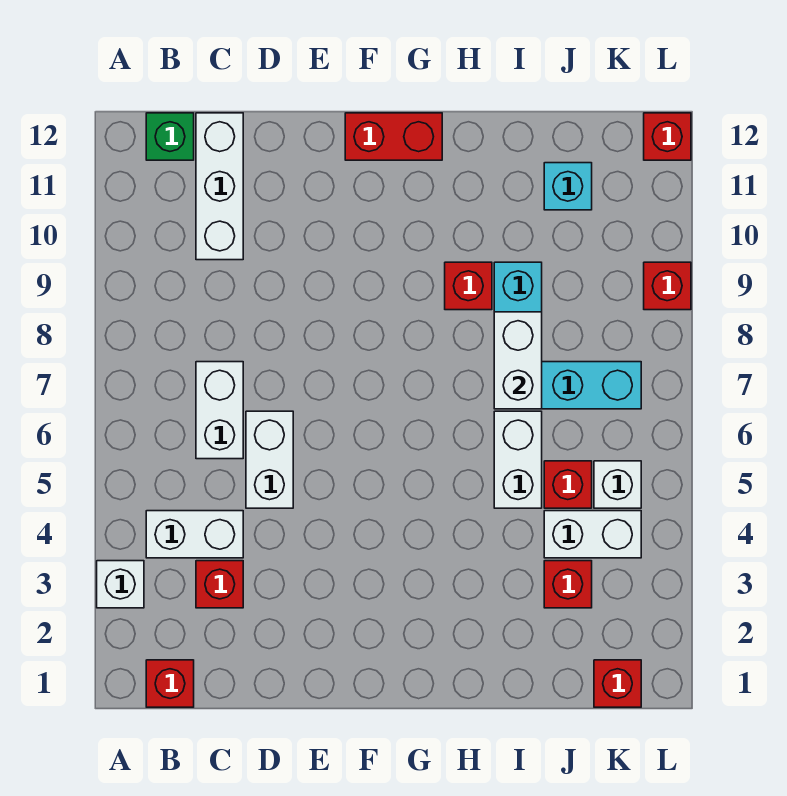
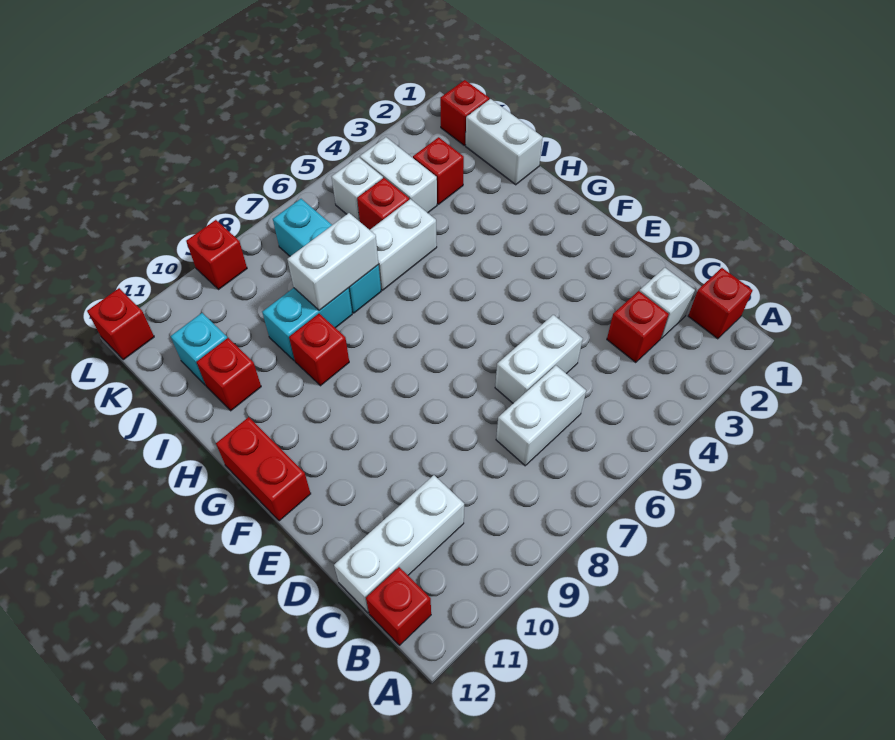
white 1x1 brick [97,561,144,608] -> white 1x1 brick moved to [640,268,695,338]
white 1x2 brick [146,511,243,558] -> white 1x2 brick moved to [466,99,543,185]
green 1x1 brick [146,113,194,160] -> red 1x1 brick [366,567,431,645]
none -> red 1x1 brick [197,338,261,411]

